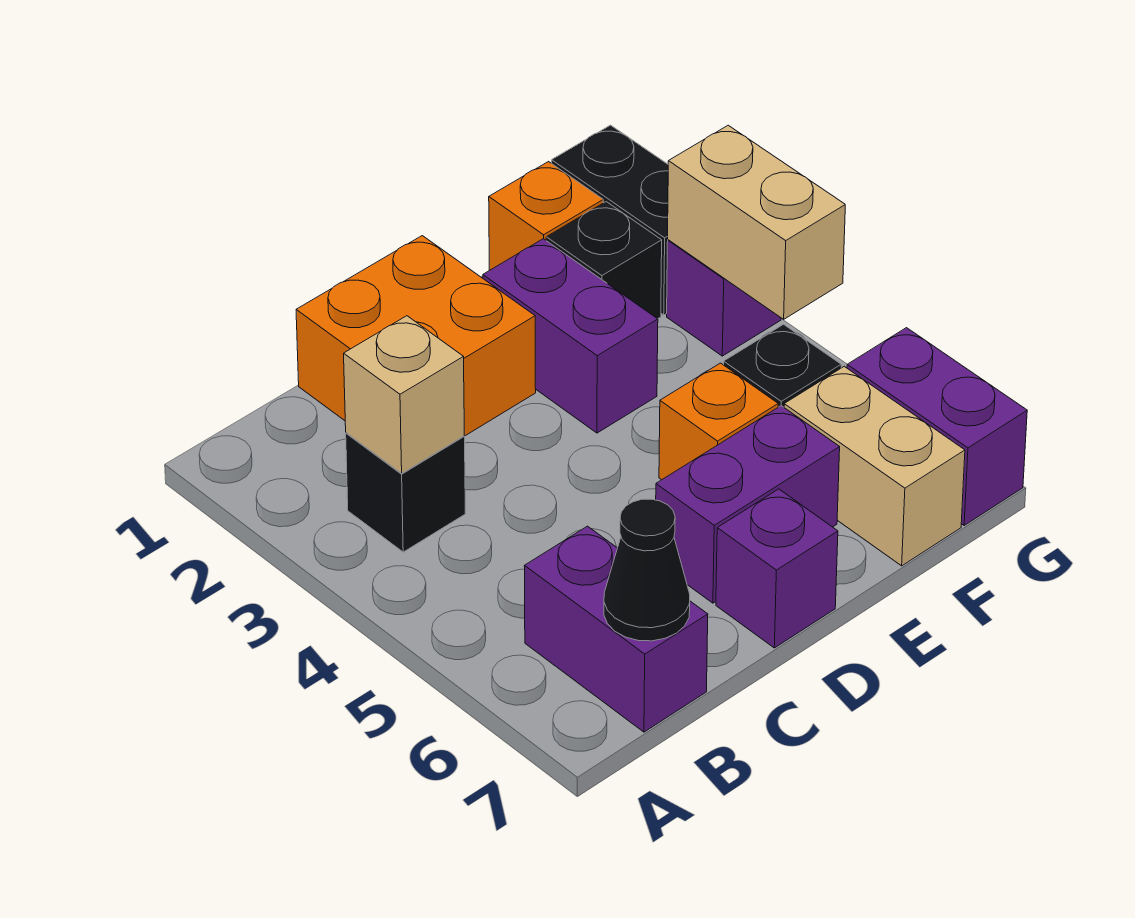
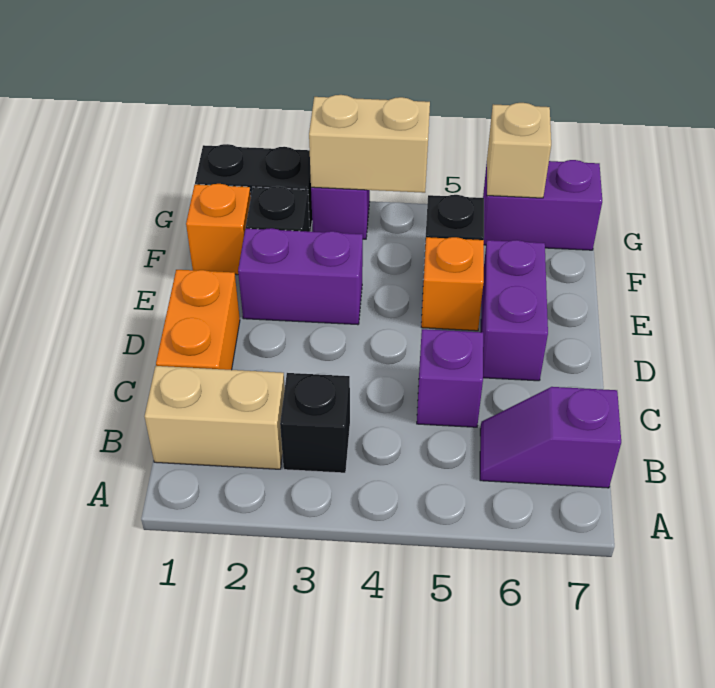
tan 1x1 brick [344,316,464,473] -> tan 1x1 brick moved to [487,103,551,198]
purple 1x2 brick [524,526,708,732] -> purple 1x2 slope [480,387,621,488]
black 1x1 cone [604,499,690,641] -> none
orange 2x2 brick [296,236,536,436] -> orange 1x2 brick [156,270,240,370]
purple 1x1 brick [716,489,838,648] -> purple 1x1 brick moved to [417,329,483,427]
tan 1x2 brick [784,366,965,566] -> tan 1x2 brick moved to [145,366,285,469]

